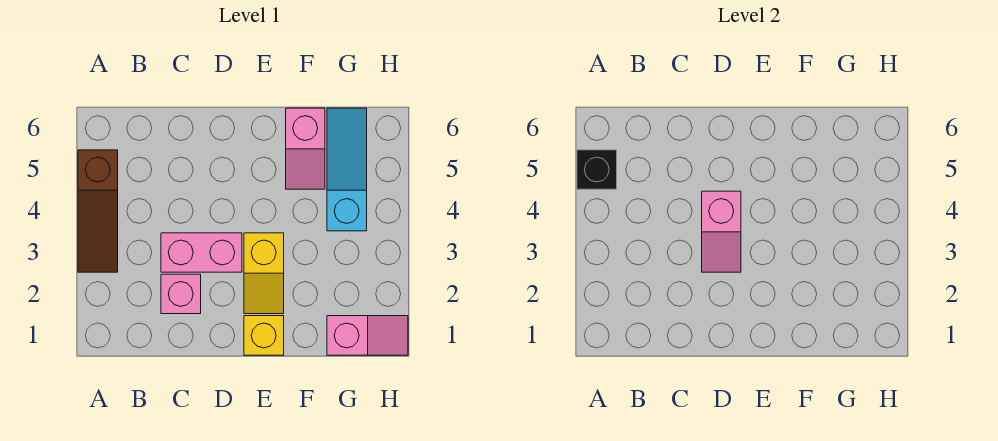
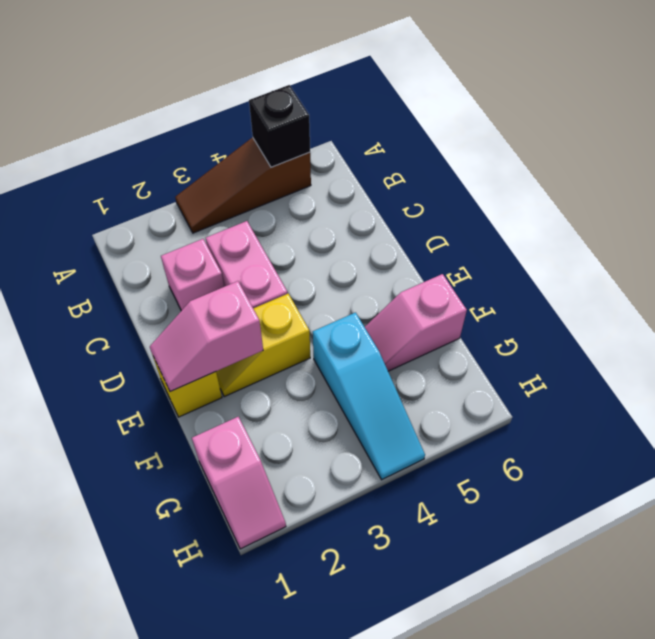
pink 1x2 slope [702,191,741,272] -> pink 1x2 slope moved to [150,281,263,392]
cyan 1x3 slope [327,108,367,231] -> cyan 1x3 slope turned to [313,313,425,480]

